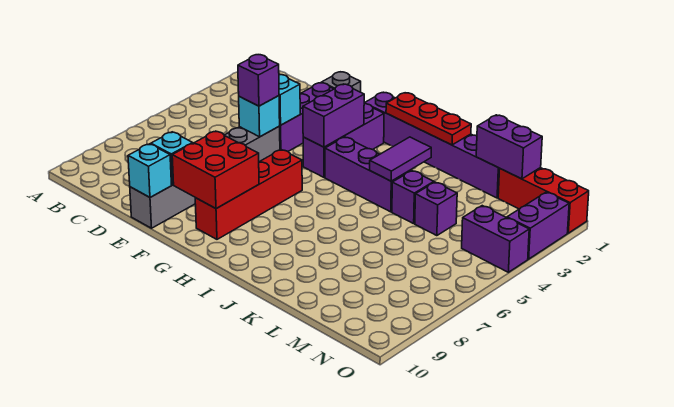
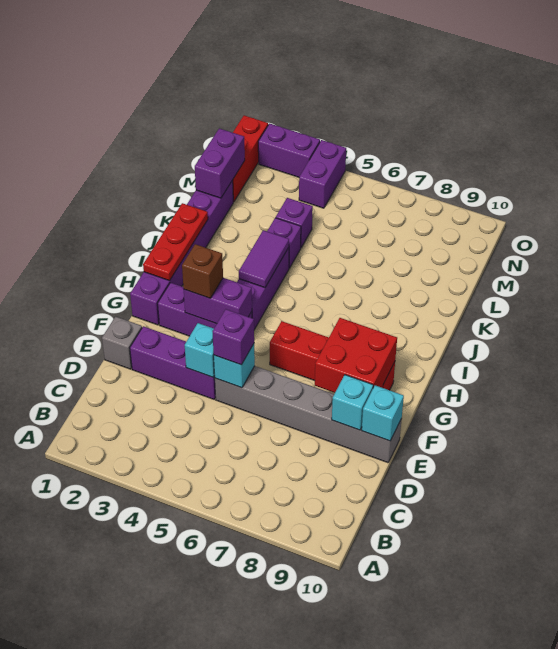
none -> brown 1x1 brick [182,244,223,298]
purple 1x2 tile [370,137,431,181] -> purple 1x2 tile turned to [239,230,289,288]

